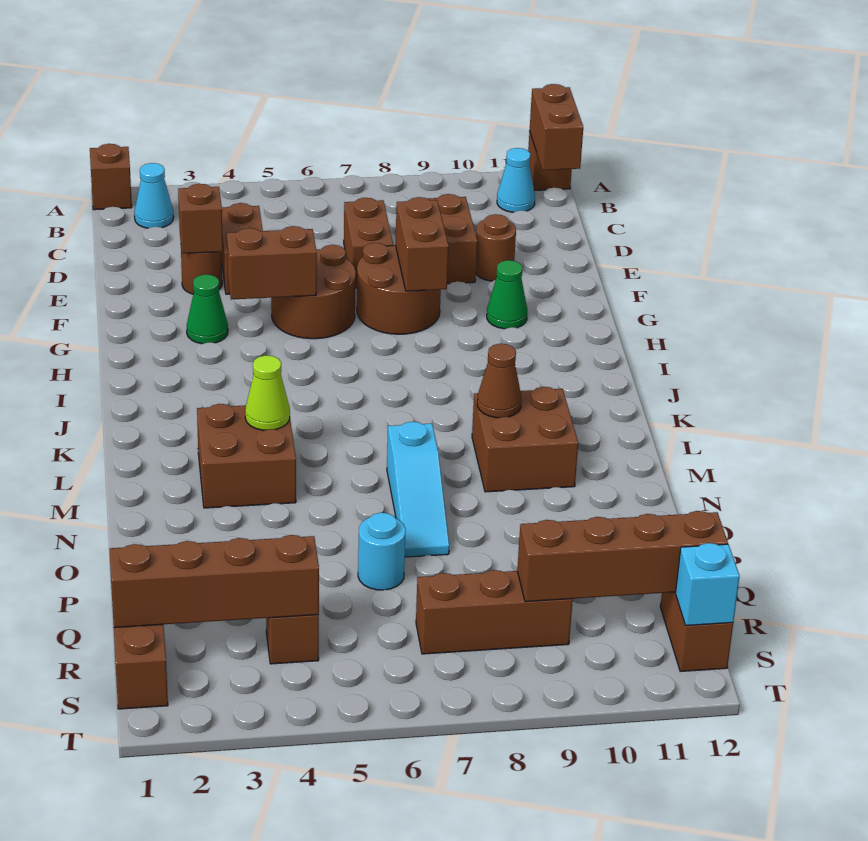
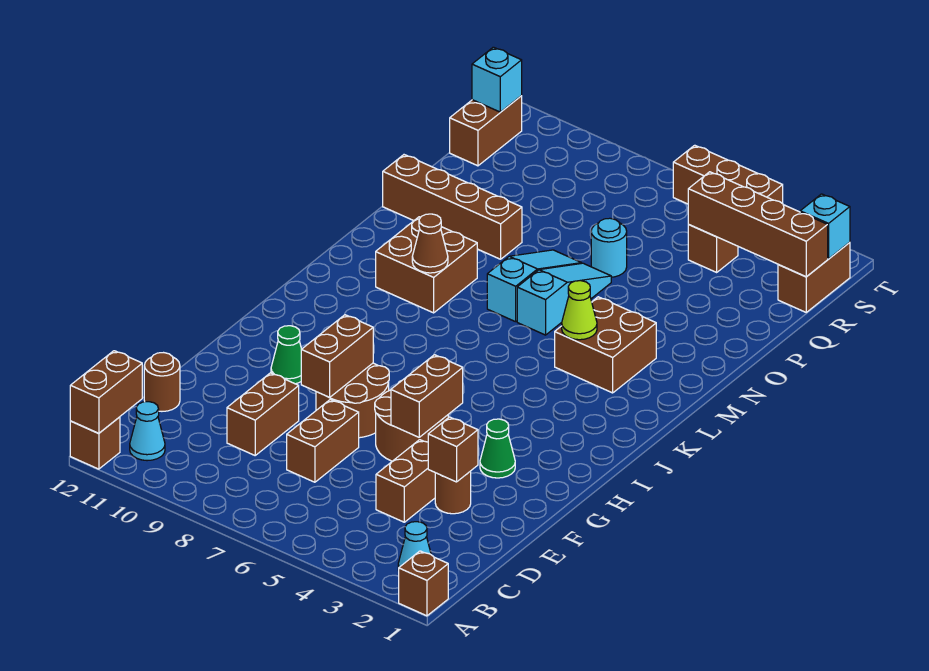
brown 1x1 round brick [476,214,516,281] -> brown 1x1 round brick moved to [144,353,180,411]
brown 1x2 brick [227,226,317,300] -> brown 1x2 brick turned to [391,355,463,437]
none -> cyan 1x3 slope [517,263,611,335]
brown 1x3 brick [416,570,573,654] -> brown 1x3 brick moved to [673,145,783,204]
brown 1x4 brick [517,511,728,602] -> brown 1x4 brick moved to [383,155,522,259]
none -> cyan 1x1 brick [800,194,850,259]

